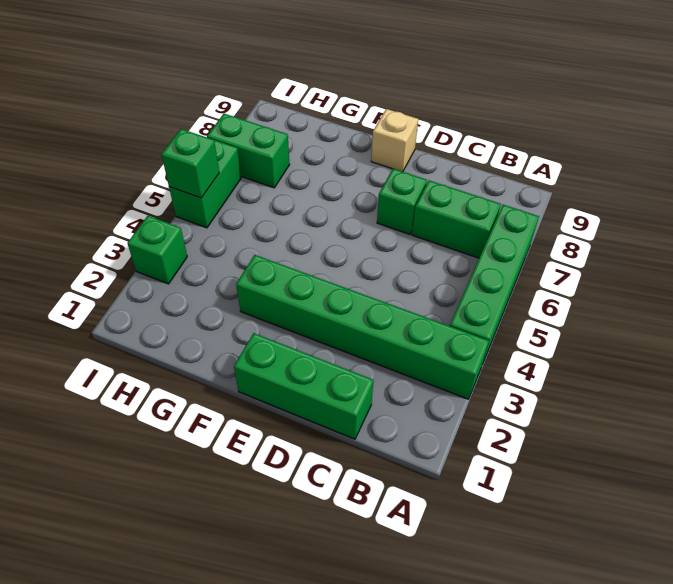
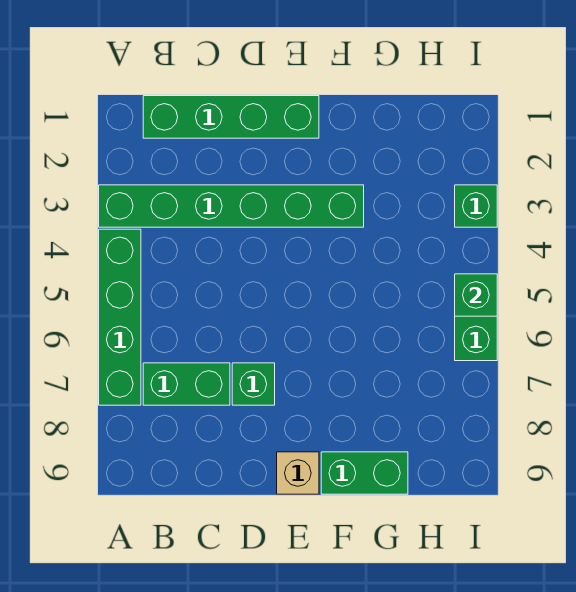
green 1x3 brick [234,333,373,439] -> green 1x4 brick [143,96,319,138]
green 1x2 brick [207,114,290,188] -> green 1x2 brick moved to [321,452,408,494]

